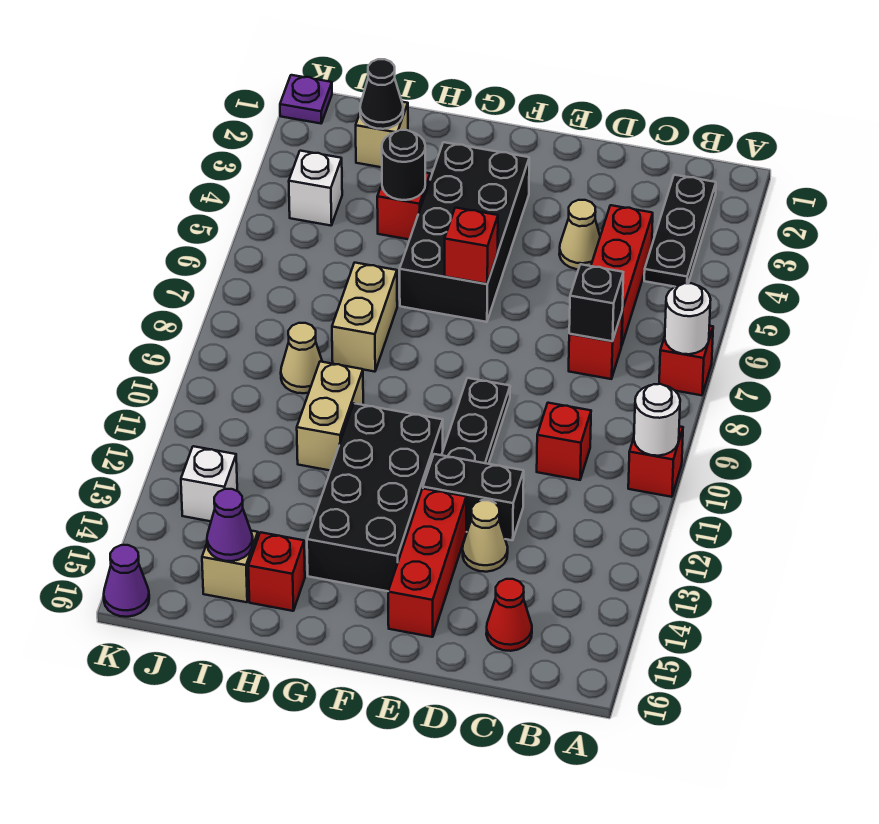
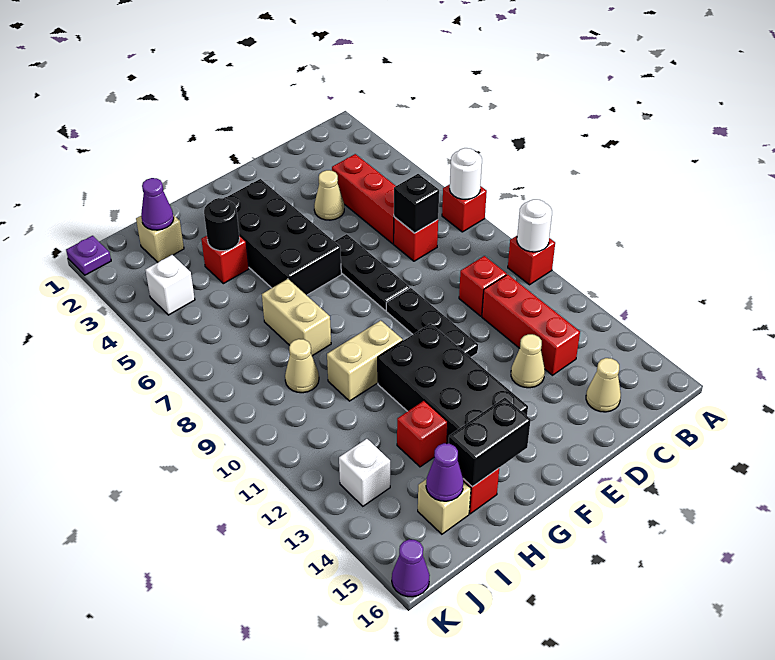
black 1x3 plate [644,175,716,287] -> black 1x3 plate moved to [334,234,410,311]
red 1x1 cone [486,579,532,651] -> tan 1x1 cone [586,358,621,412]
black 1x2 brick [423,454,524,540] -> black 1x2 brick moved to [449,398,531,487]
red 1x3 brick [388,489,466,637] -> red 1x3 brick moved to [482,274,580,375]
red 1x1 brick [445,208,498,284] -> red 1x1 brick moved to [397,401,448,467]
tan 1x2 brick [297,362,363,470] -> tan 1x2 brick turned to [327,320,403,401]
black 1x1 cone [360,59,403,129] -> purple 1x1 cone [141,178,174,230]

